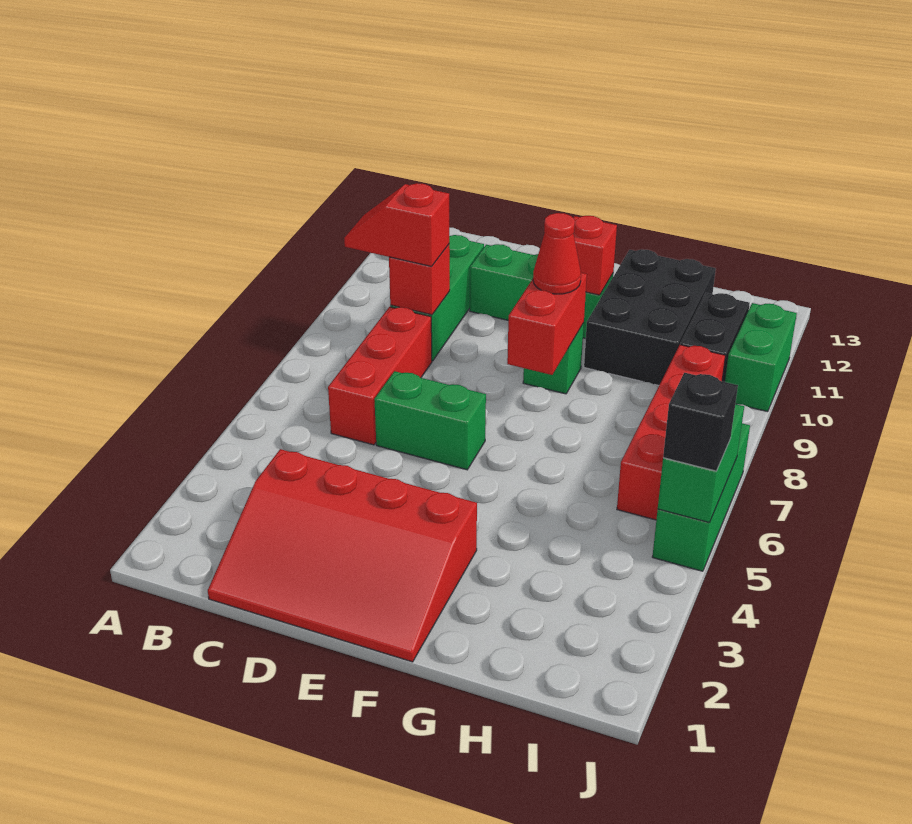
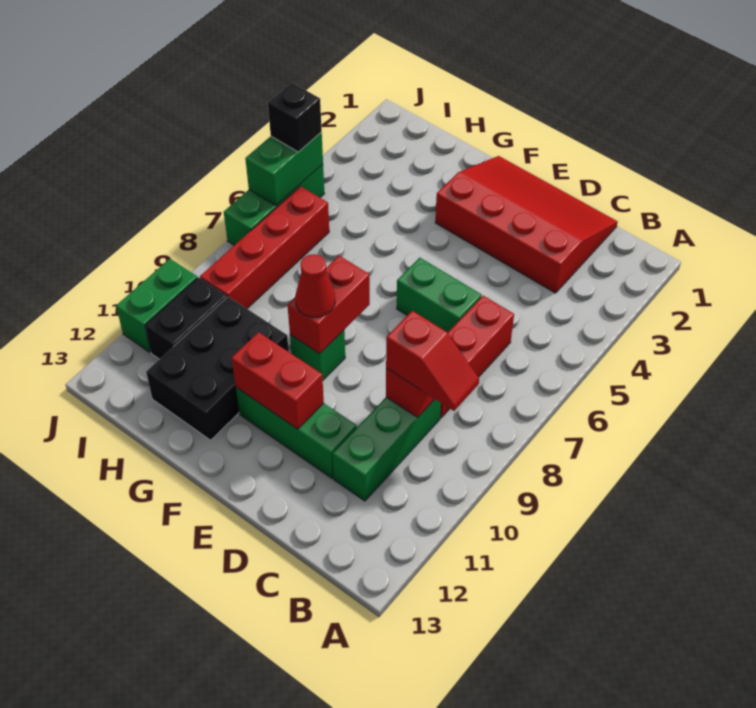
red 1x1 brick [573,216,617,295] -> red 1x2 brick [232,332,324,429]

